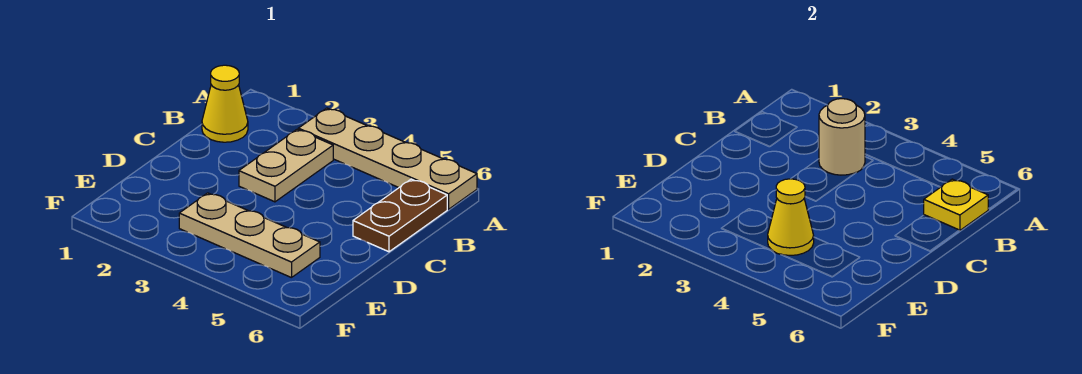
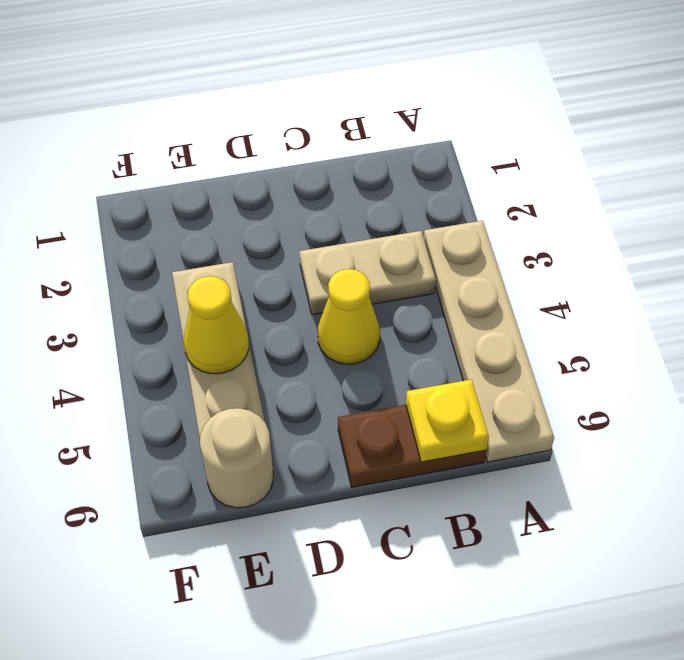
yellow 1x1 cone [202,65,248,142] -> yellow 1x1 cone moved to [318,269,380,364]
tan 1x1 round brick [819,99,865,175] -> tan 1x1 round brick moved to [200,408,273,508]

